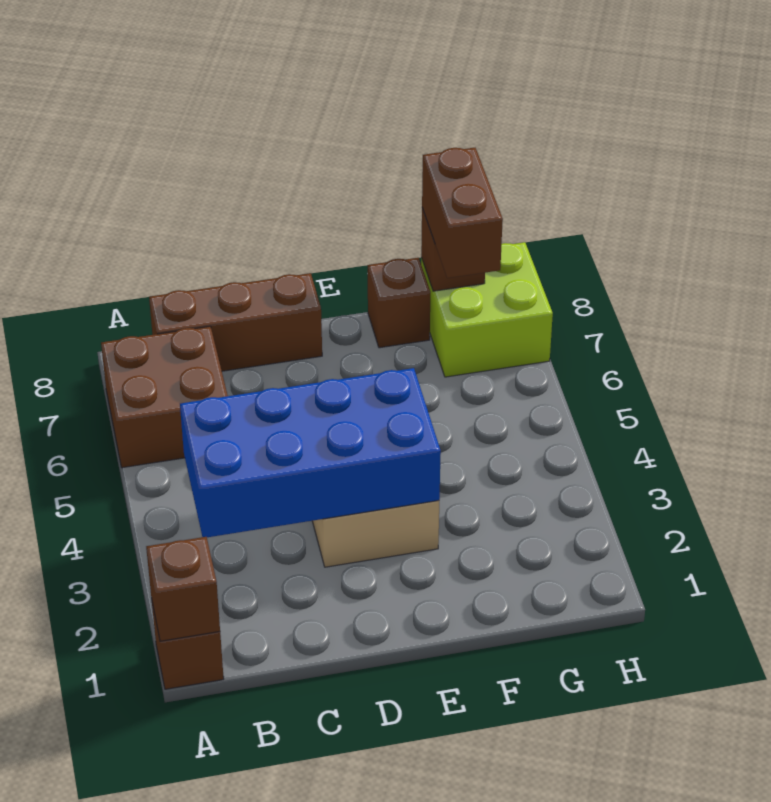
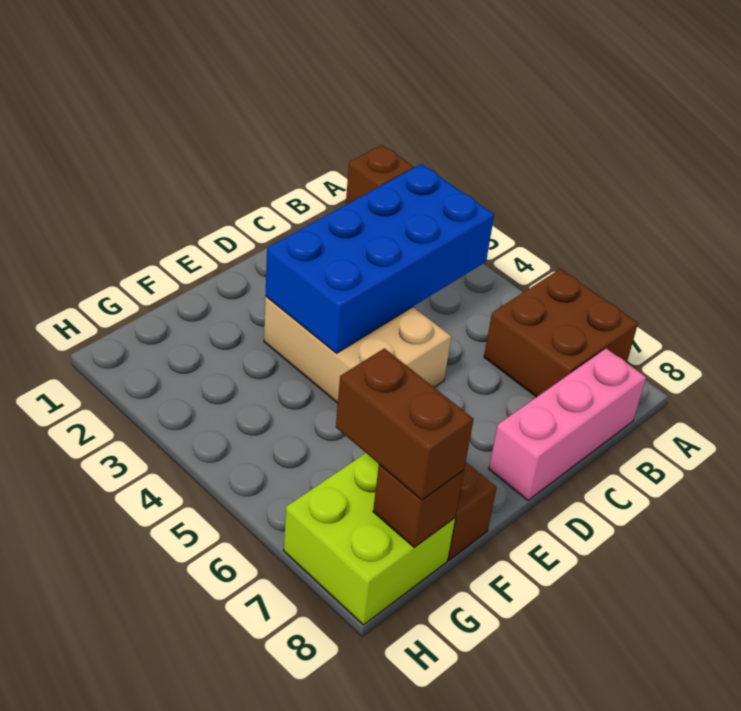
brown 1x1 brick [146,537,220,641] -> none
brown 1x3 brick [149,273,322,371] -> pink 1x3 brick [489,348,646,500]

